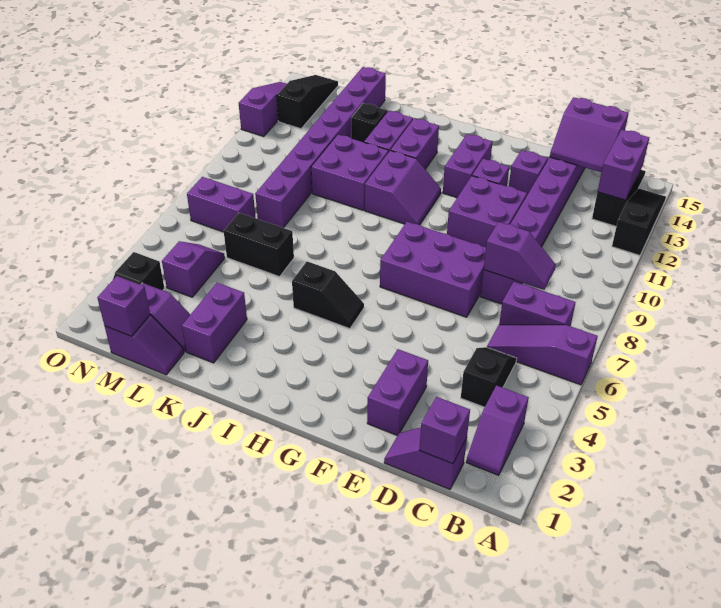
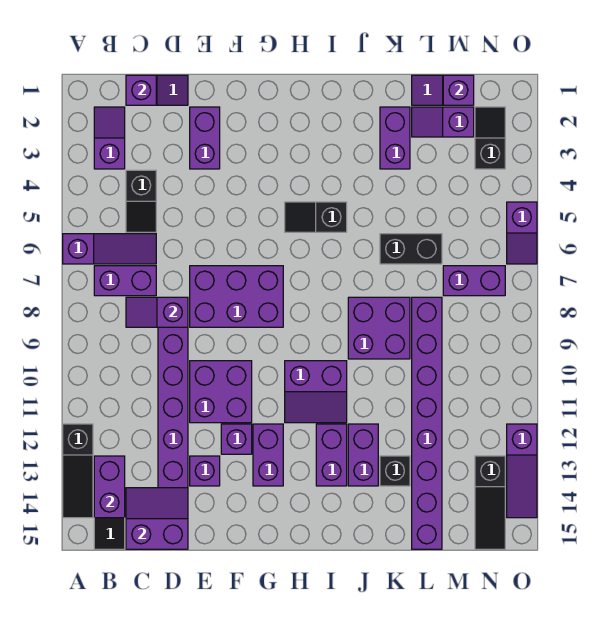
purple 2x2 slope [365,150,441,225] -> purple 2x2 slope turned to [285,361,347,423]
purple 2x2 brick [311,135,389,210] -> purple 2x2 brick moved to [348,297,410,359]
purple 1x2 slope [162,241,225,297] -> purple 1x2 slope moved to [507,202,537,264]

